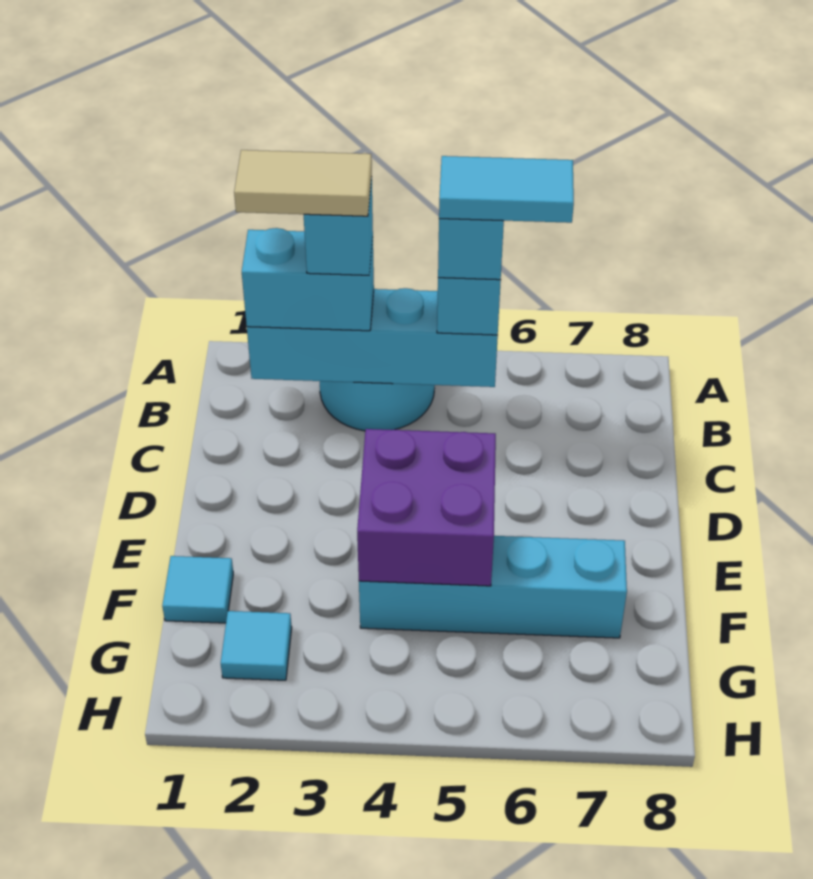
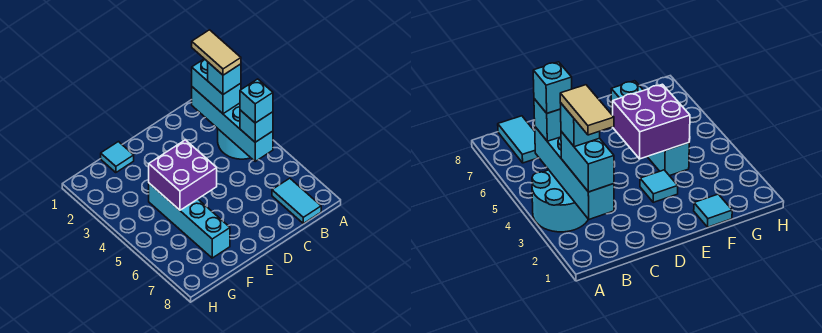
cyan 1x2 tile [439,156,574,223] -> cyan 1x2 tile moved to [272,178,321,223]
cyan 1x1 tile [221,611,292,680] -> cyan 1x1 tile moved to [640,170,678,202]

